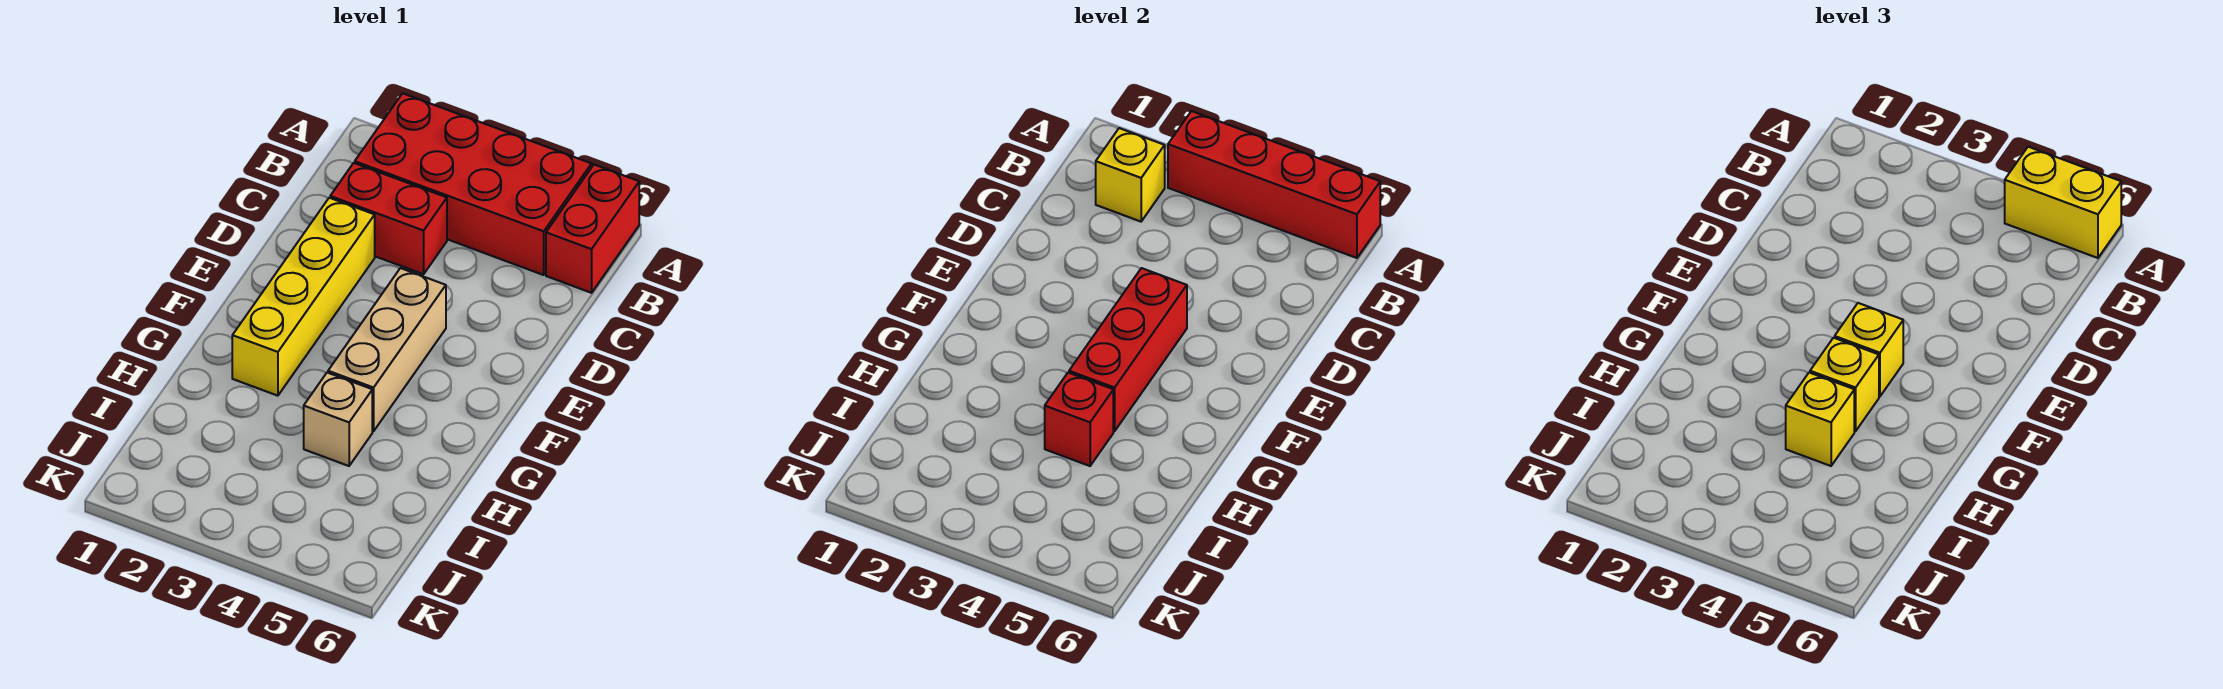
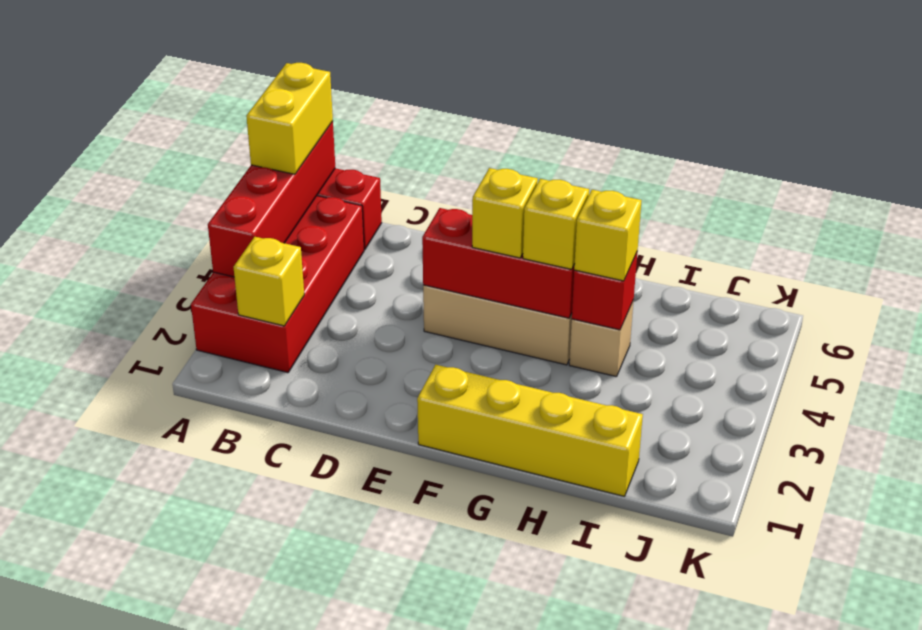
red 1x2 brick [330,163,447,274] -> none
yellow 1x4 brick [232,198,375,396] -> yellow 1x4 brick moved to [417,365,643,496]

